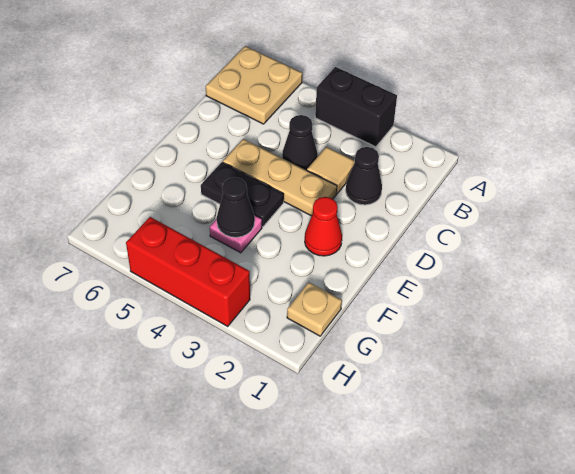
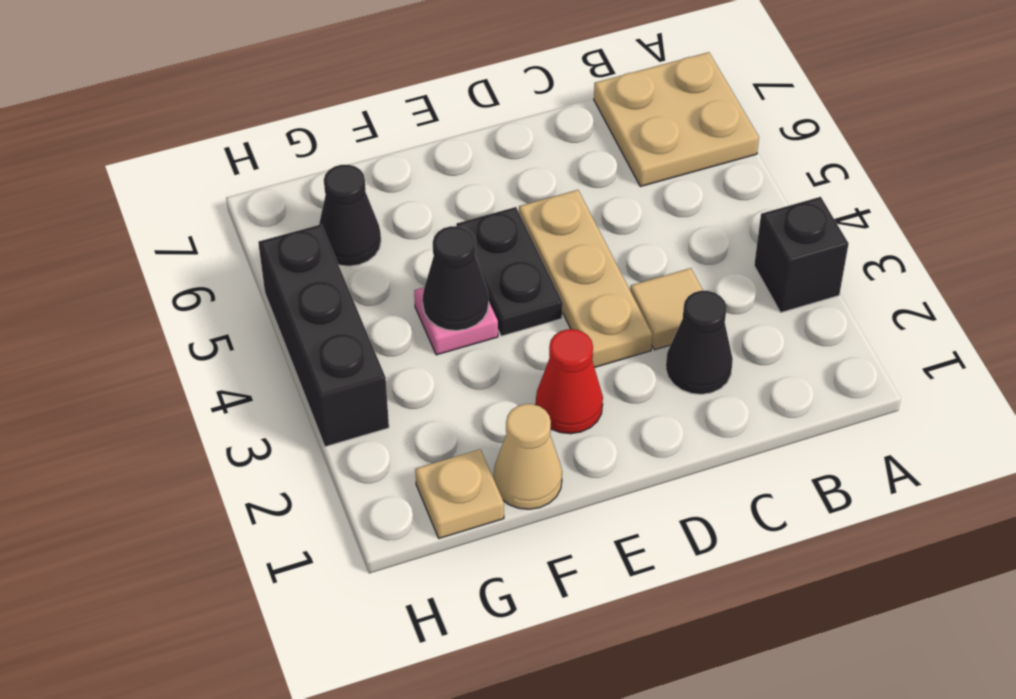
black 1x2 brick [315,67,397,147] -> black 1x1 brick [754,197,849,313]
black 1x1 cone [282,115,318,170] -> black 1x1 cone moved to [319,165,381,266]
none -> tan 1x1 cone [493,404,562,509]
red 1x3 brick [126,217,250,326] -> black 1x3 brick [258,224,389,447]

